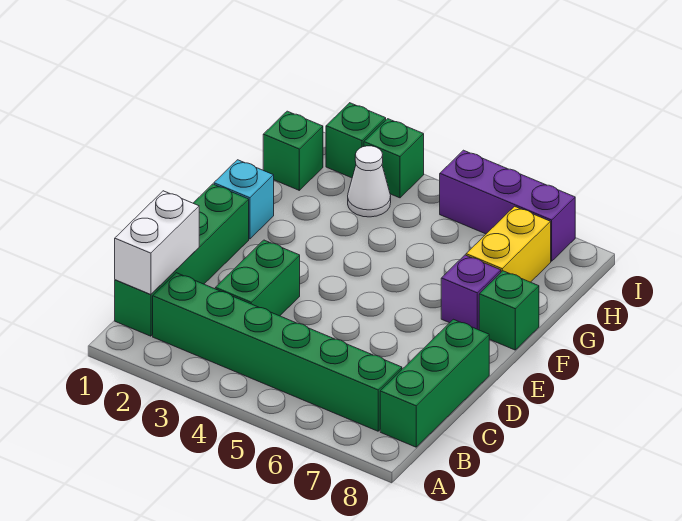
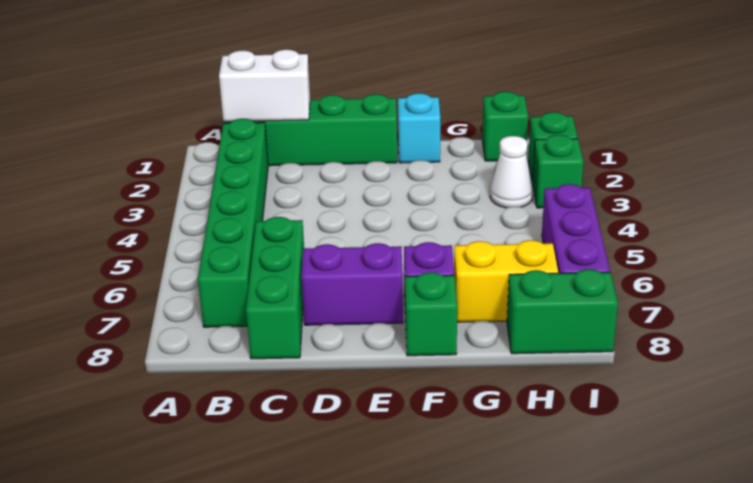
green 1x3 brick [380,319,489,447] -> green 1x3 brick turned to [246,217,304,359]
green 1x2 brick [215,240,300,316] -> green 1x2 brick moved to [507,269,618,354]
none -> purple 1x2 brick [301,243,403,325]

